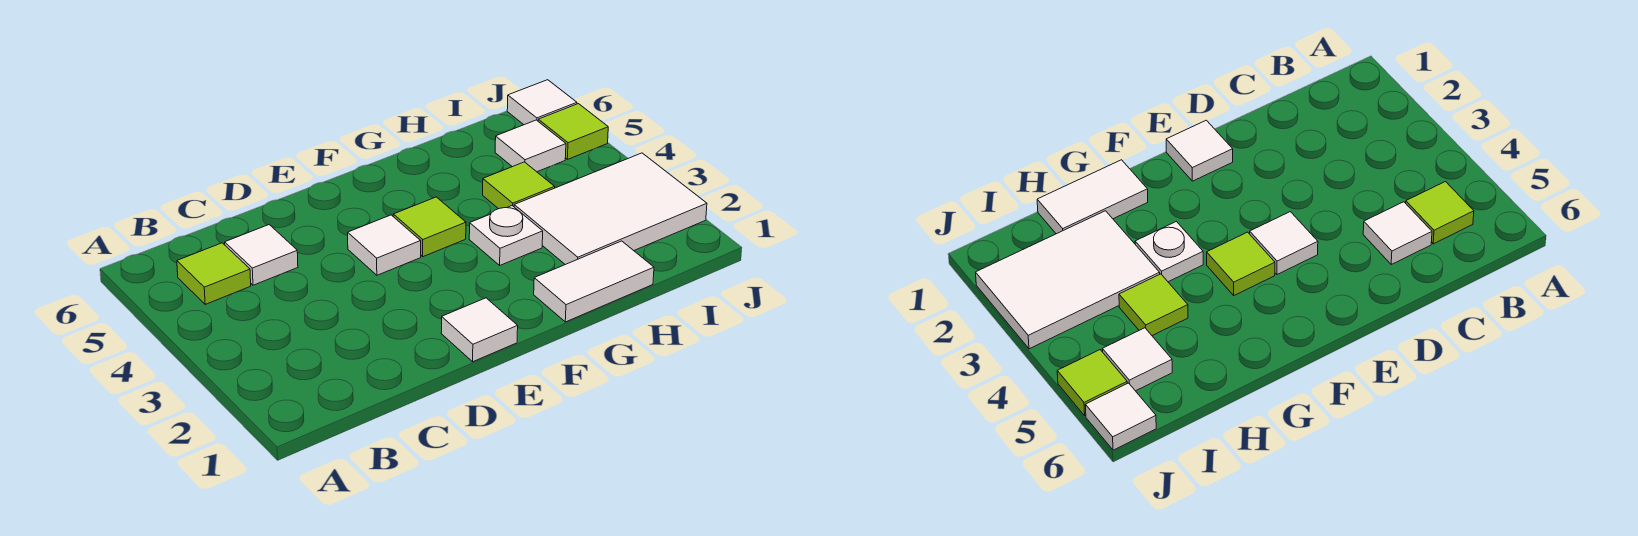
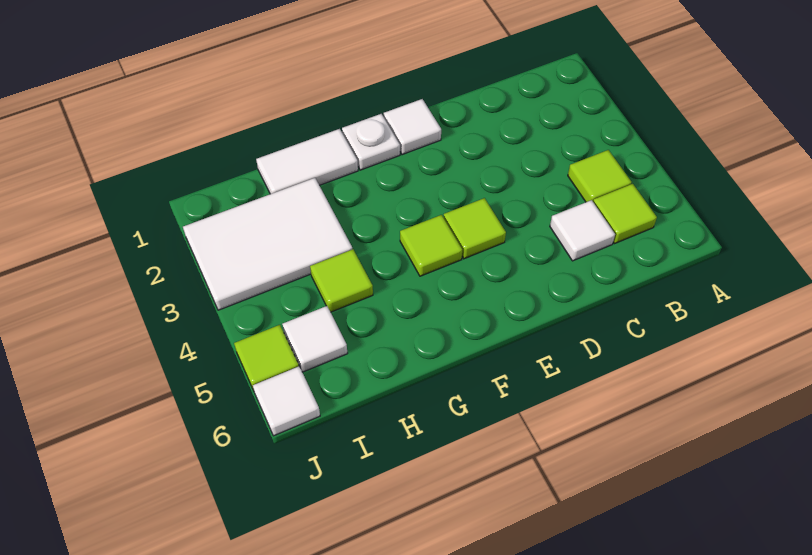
none -> lime 1x1 tile [568,150,632,202]
white 1x1 tile [348,215,421,275] -> lime 1x1 tile [444,198,506,259]
white 1x1 plate [469,206,543,265] -> white 1x1 plate moved to [342,114,400,170]

